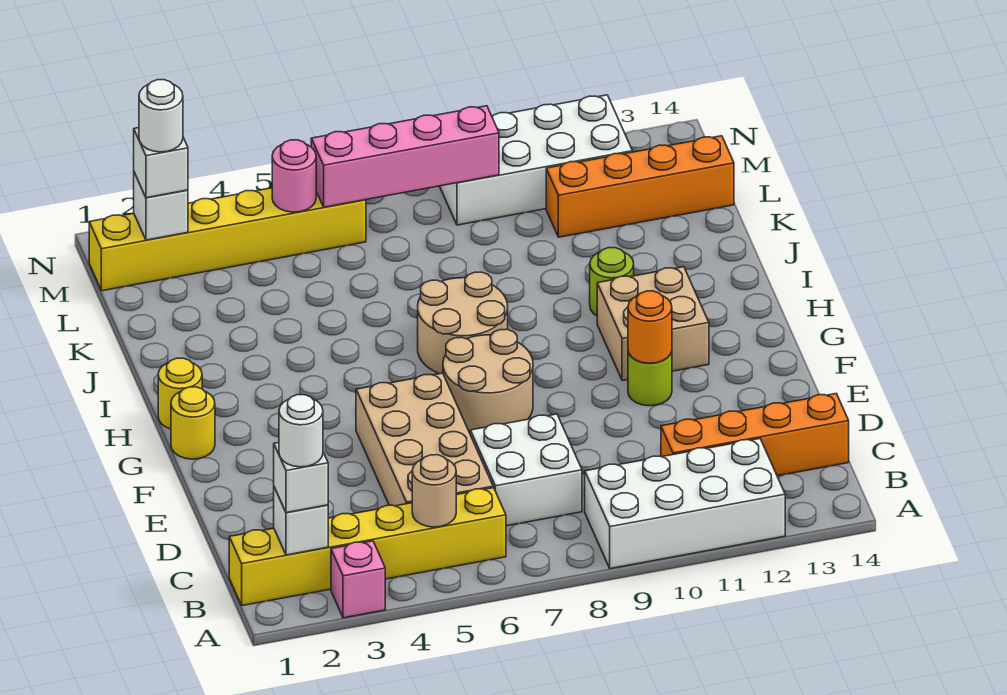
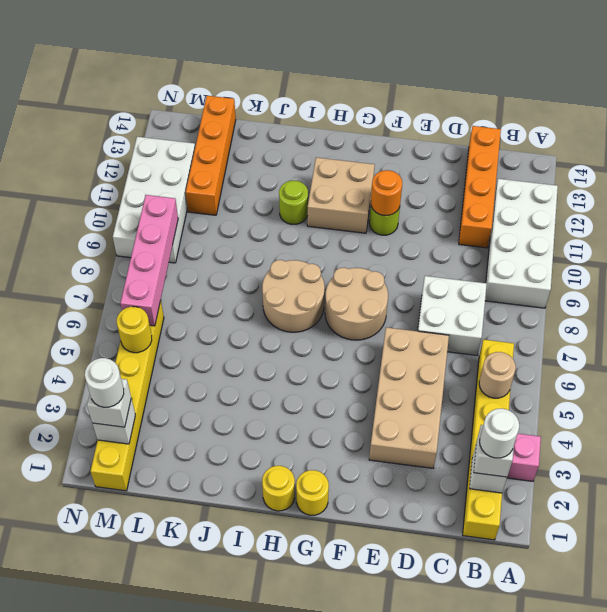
tan 2x4 brick [356,373,493,506] -> tan 2x4 brick turned to [369,327,449,468]
pink 1x1 round brick [272,140,316,212] -> yellow 1x1 round brick [117,307,152,353]

